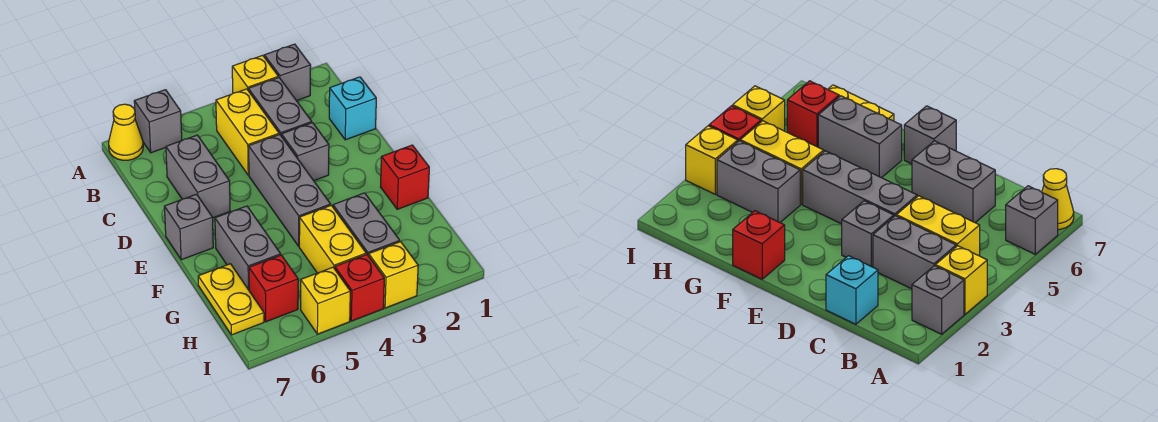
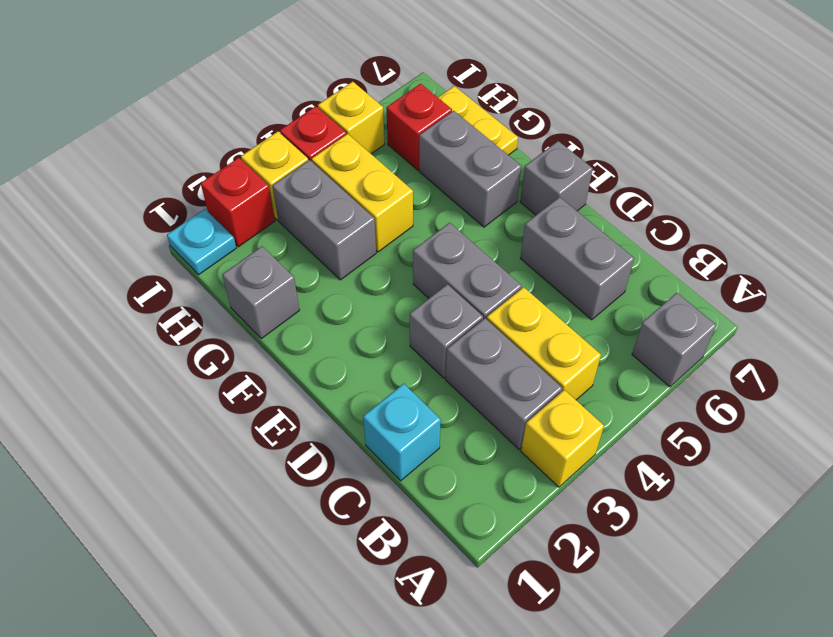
grey 1x1 brick [264,44,311,101] -> grey 1x1 brick moved to [222,246,299,339]
yellow 1x1 cone [109,104,143,160] -> none
grey 1x3 brick [249,135,331,246] -> grey 1x2 brick [413,223,522,319]
red 1x1 brick [380,145,429,209] -> red 1x1 brick moved to [201,158,275,247]
none -> cyan 1x1 plate [167,209,236,275]

